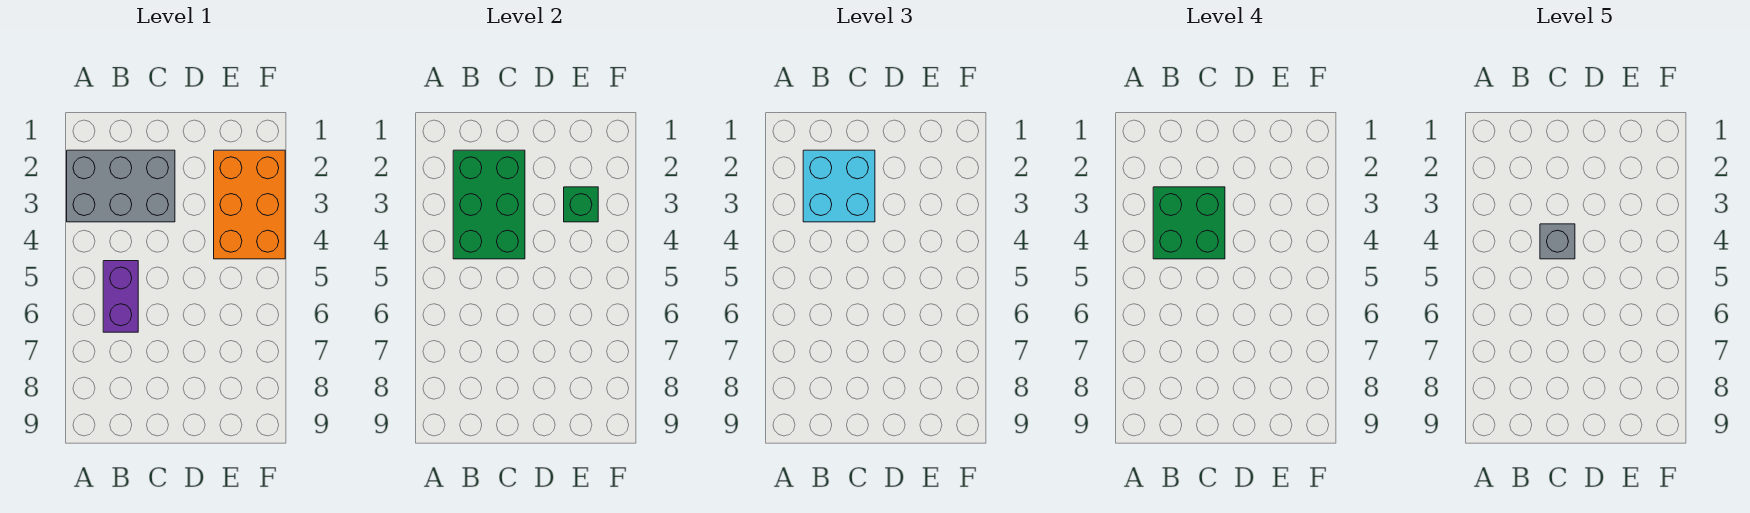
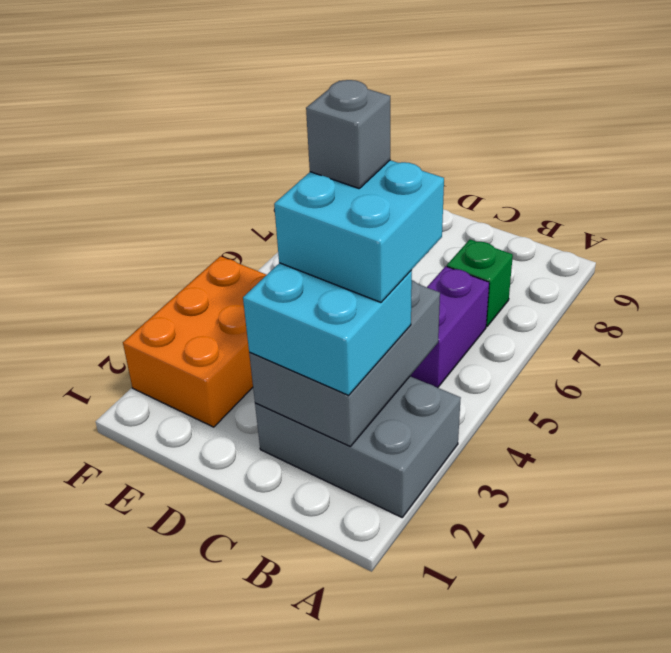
green 2x3 brick [453,150,525,259] -> grey 2x3 brick [249,280,440,447]
green 2x2 brick [1153,187,1225,259] -> cyan 2x2 brick [274,160,444,302]
green 1x1 brick [564,187,598,222] -> green 1x1 brick moved to [447,239,513,327]

